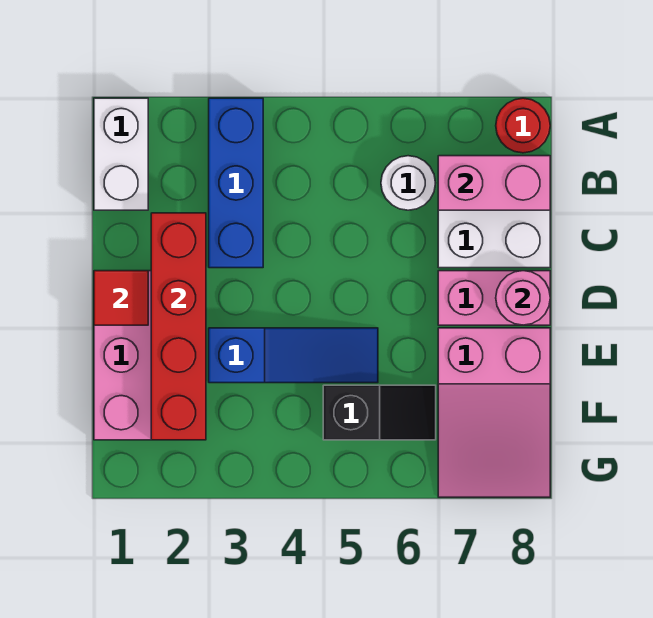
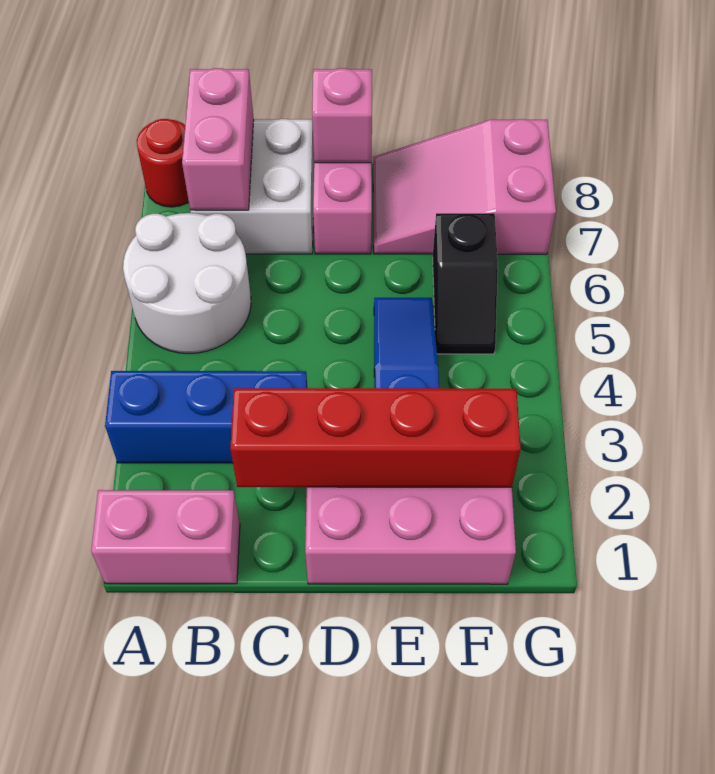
white 1x2 brick [94,98,148,210] -> pink 1x2 brick [91,490,240,584]
white 1x1 round brick [381,156,435,210] -> white 2x2 round brick [123,213,251,354]
red 1x1 tile [94,271,148,325] -> none
pink 1x1 round brick [496,271,550,325] -> pink 1x1 brick [312,68,372,163]
pink 2x3 slope [438,328,550,497] -> pink 2x3 slope turned to [373,119,556,254]
black 1x2 slope [323,385,436,440] -> black 1x2 slope turned to [433,213,498,354]

